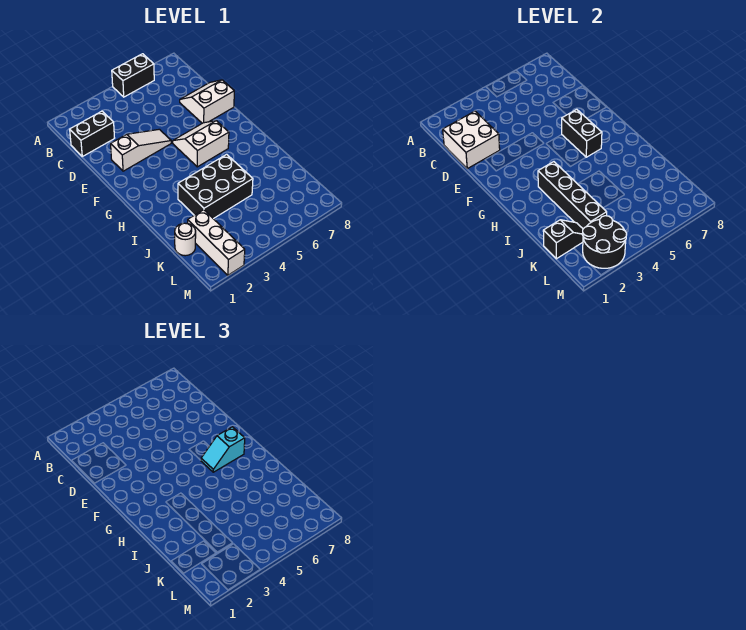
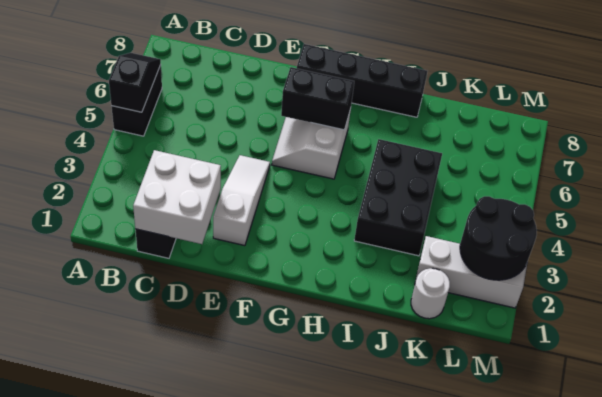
white 2x2 slope [180,80,234,123] -> none
cyan 1x2 slope [201,427,245,472] -> none
black 1x4 brick [538,162,607,229] -> black 1x4 brick moved to [297,44,427,117]
black 1x2 slope [543,220,583,259] -> black 1x2 slope moved to [109,53,161,112]

